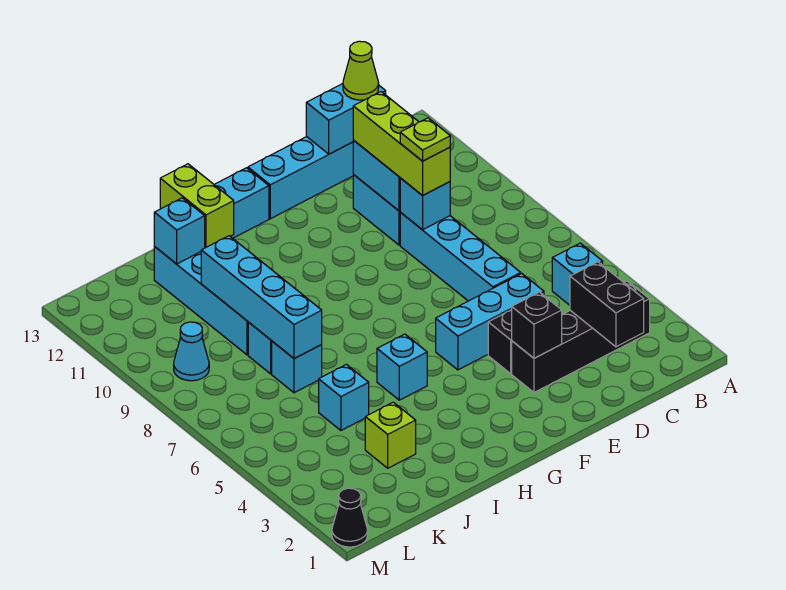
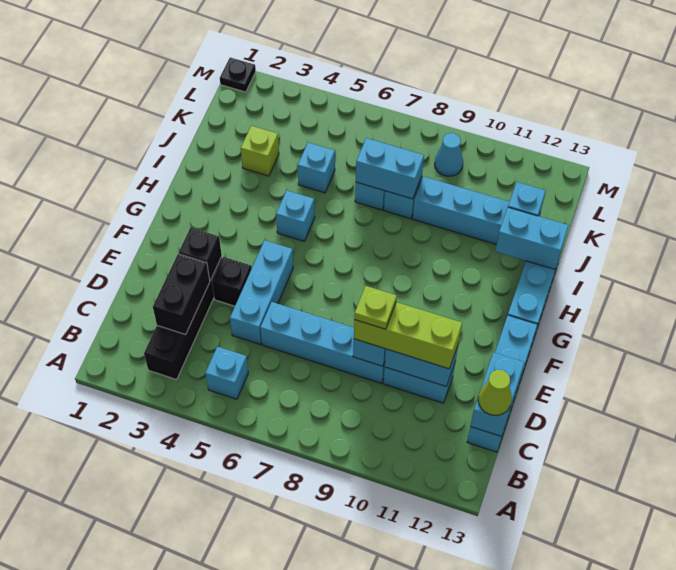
black 1x2 brick [570,262,644,347] -> black 1x2 brick turned to [153,254,210,334]
lime 1x2 brick [160,164,234,248] -> cyan 1x2 brick [495,207,568,269]
cyan 1x4 brick [201,236,322,359] -> cyan 1x2 brick [356,138,424,199]
black 1x1 cone [332,488,368,547] -> black 1x1 plate [220,58,256,92]

